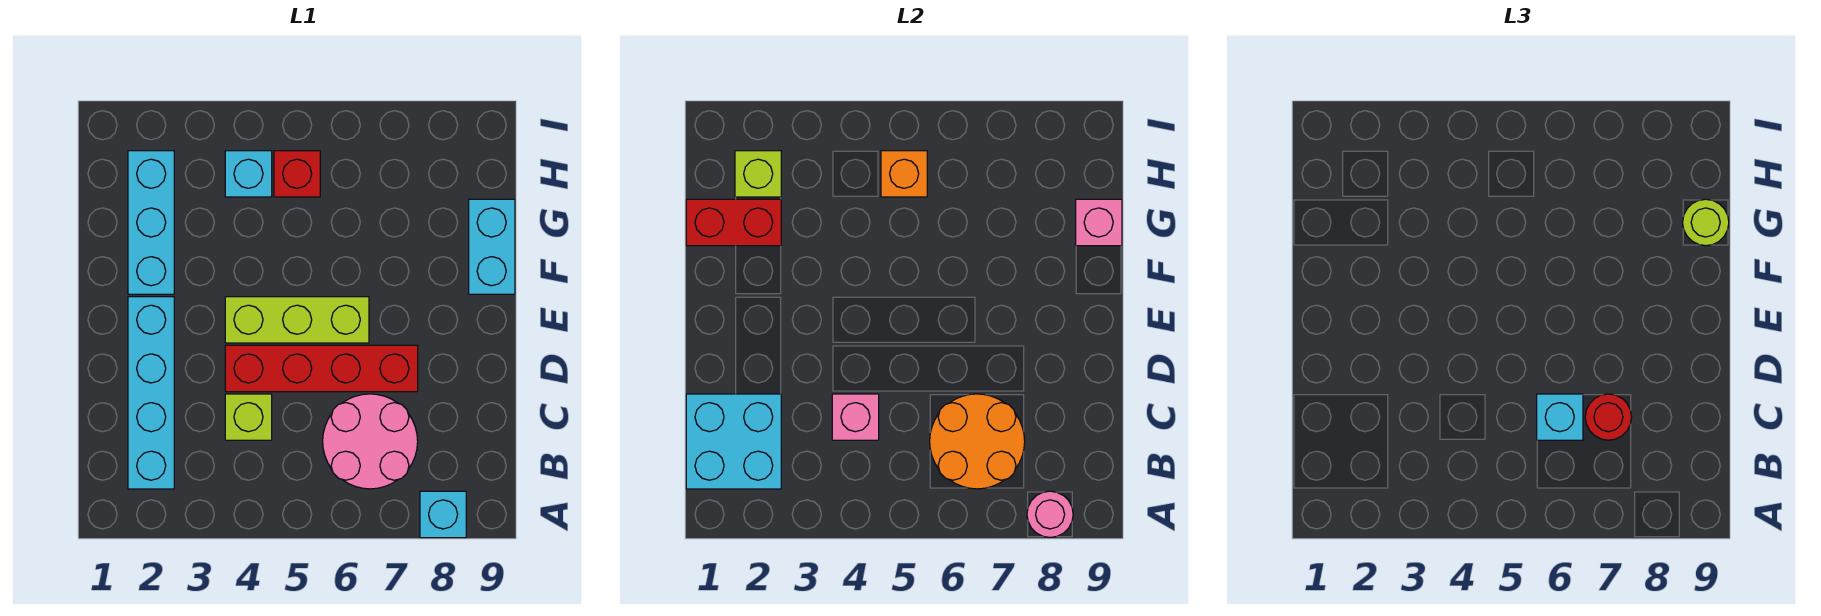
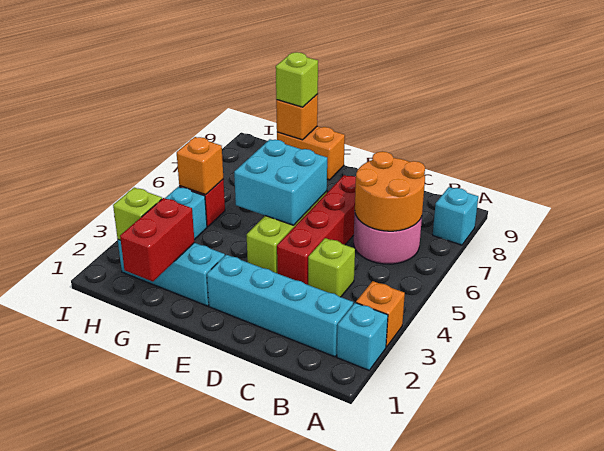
none -> orange 1x1 brick [356,281,405,347]
pink 1x1 round brick [1027,491,1073,537] -> none
cyan 2x2 brick [686,394,781,489] -> cyan 2x2 brick moved to [234,139,327,225]
pink 1x1 brick [832,394,879,440] -> none
cyan 1x1 brick [1537,394,1583,440] -> cyan 1x1 brick moved to [337,303,388,370]
red 1x1 round brick [1585,394,1632,440] -> none
cyan 1x2 brick [469,199,515,294] -> orange 1x2 brick [277,126,345,180]
pink 1x1 brick [1076,199,1122,246] -> orange 1x1 brick [276,94,318,140]
lime 1x1 round brick [1683,199,1729,246] -> lime 1x1 brick [276,52,318,107]

